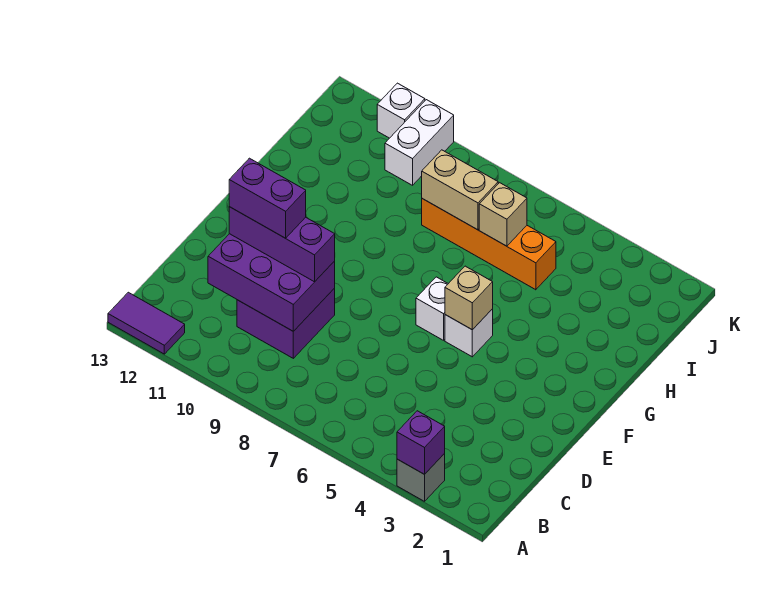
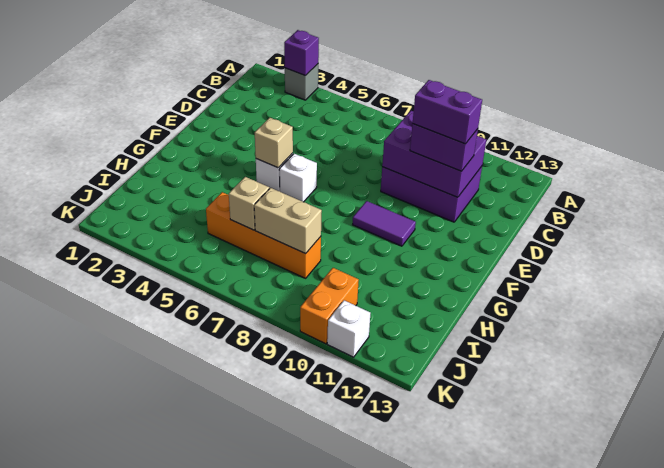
purple 1x2 tile [108,292,185,354] -> purple 1x2 tile moved to [353,201,416,246]
purple 2x2 brick [237,288,335,358] -> purple 2x3 brick [381,166,482,222]
purple 1x3 brick [229,207,335,282] -> purple 1x2 brick [410,124,478,171]
white 1x2 brick [385,100,454,185] -> orange 1x2 brick [300,268,359,344]

